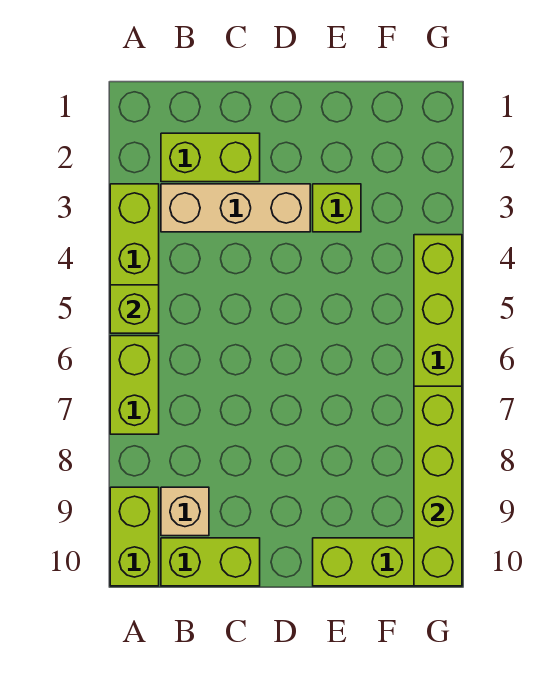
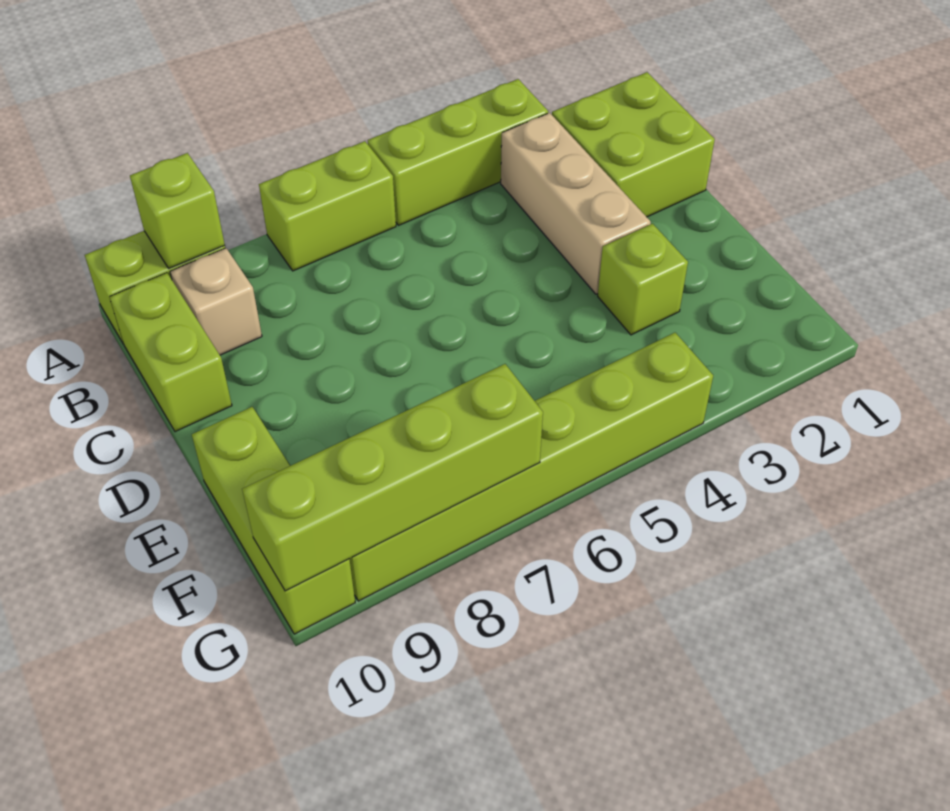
lime 1x1 brick [110,285,159,333] -> lime 1x1 brick moved to [130,153,225,268]
lime 1x2 brick [161,133,260,182] -> lime 2x2 brick [552,72,715,217]

